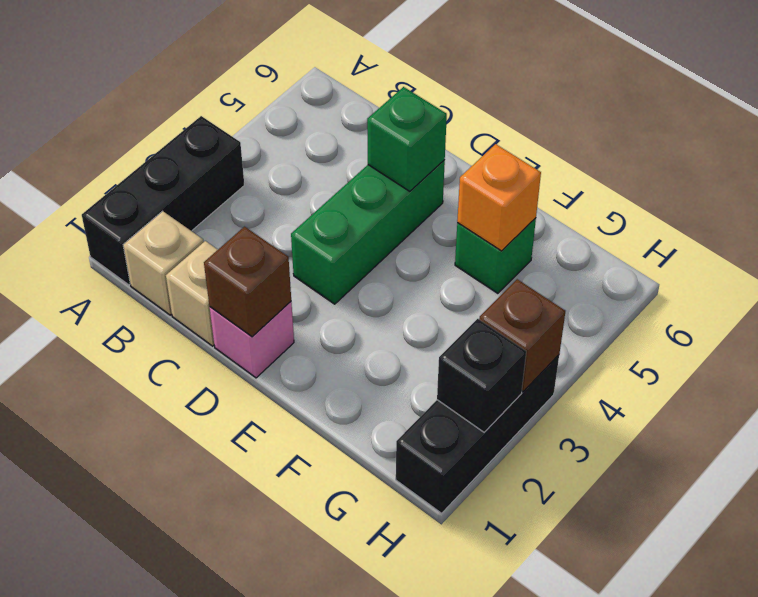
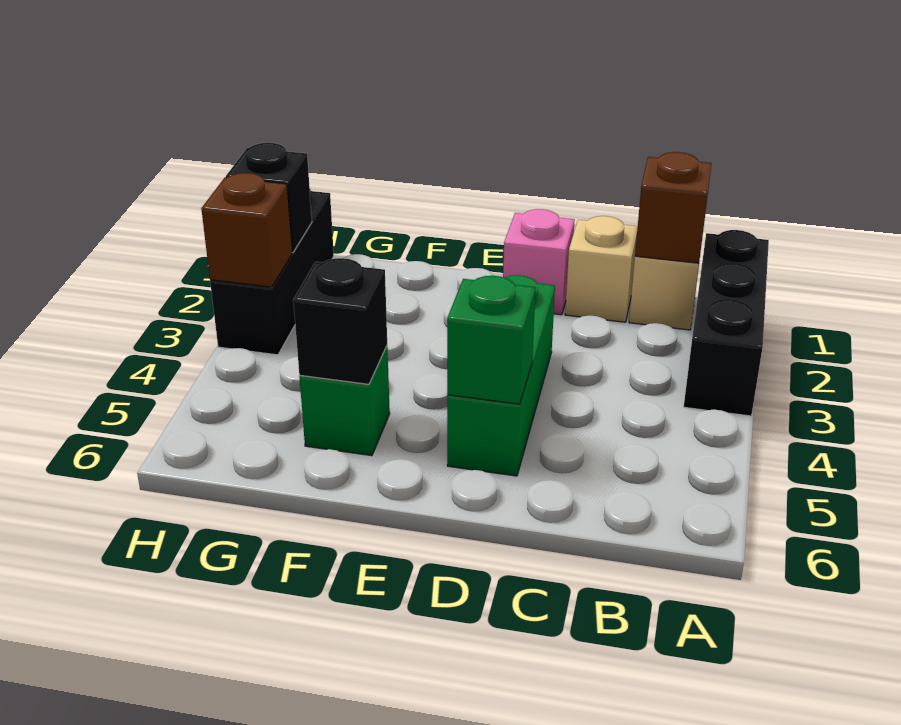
brown 1x1 brick [204,227,291,337] -> brown 1x1 brick moved to [635,152,712,263]
orange 1x1 brick [457,144,541,251] -> black 1x1 brick [293,258,387,384]

